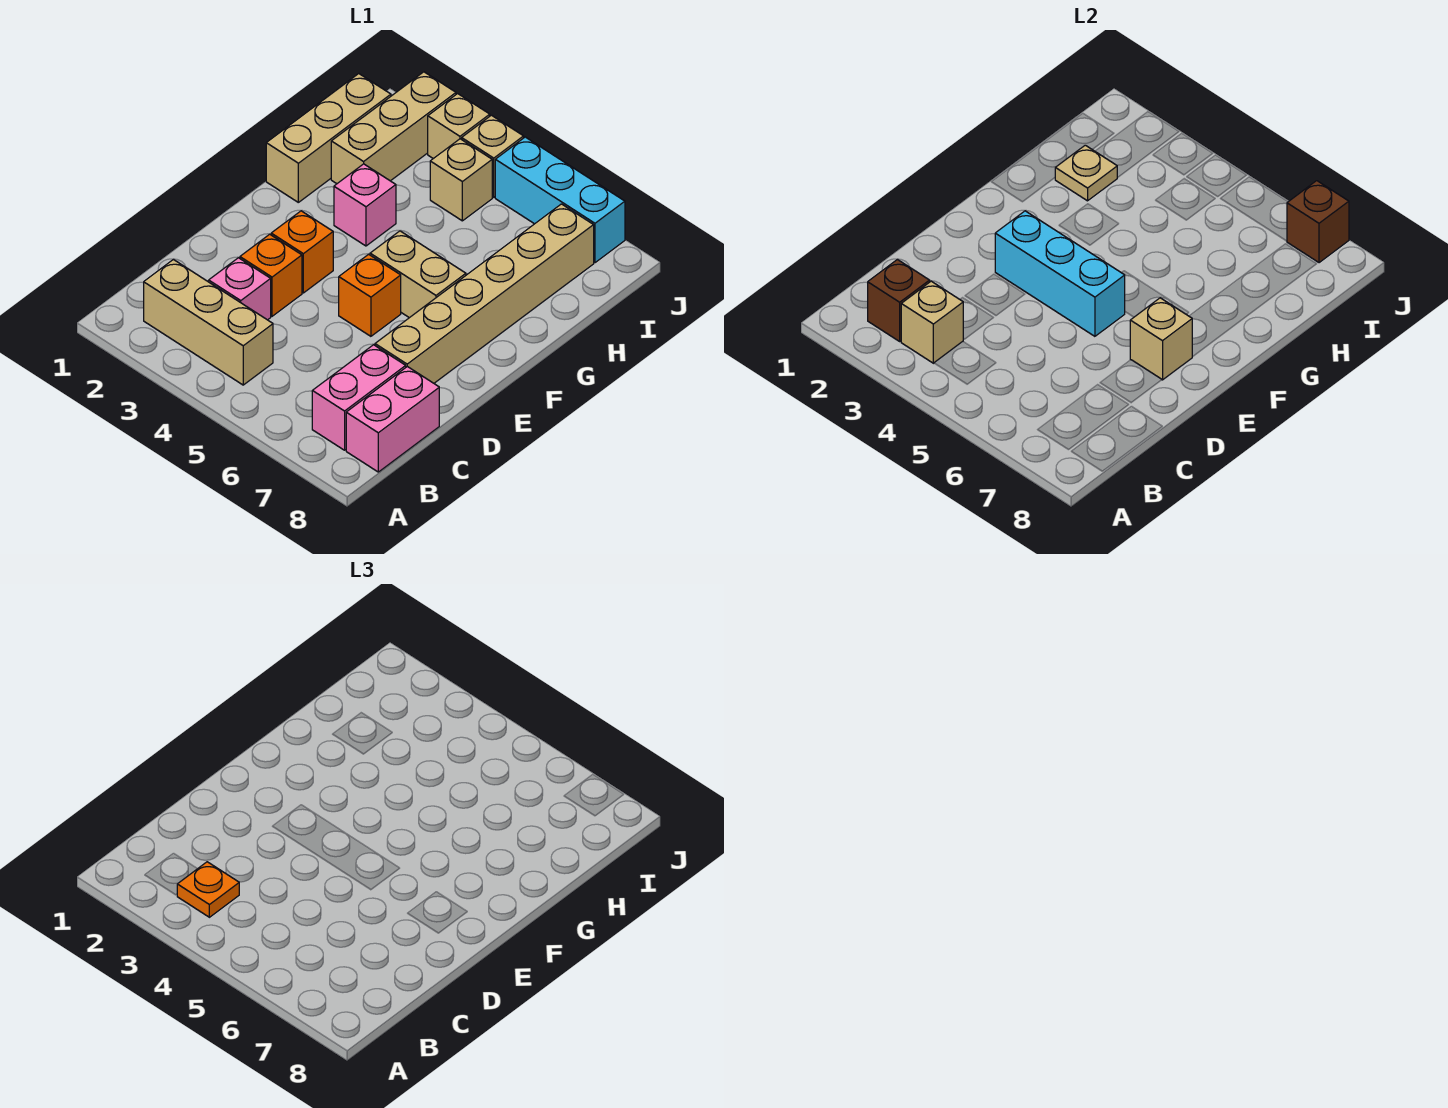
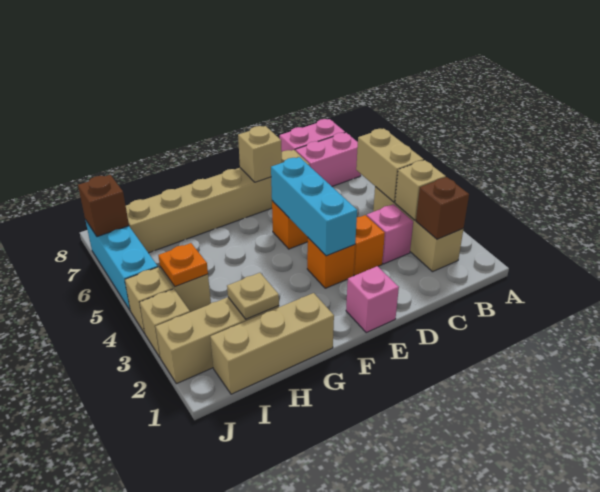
orange 1x1 plate [177,862,239,917] -> orange 1x1 plate moved to [158,243,208,287]
tan 1x2 brick [370,231,466,318] -> tan 1x2 brick moved to [356,129,424,202]
pink 1x1 brick [334,164,396,246] -> pink 1x1 brick moved to [346,266,399,333]

